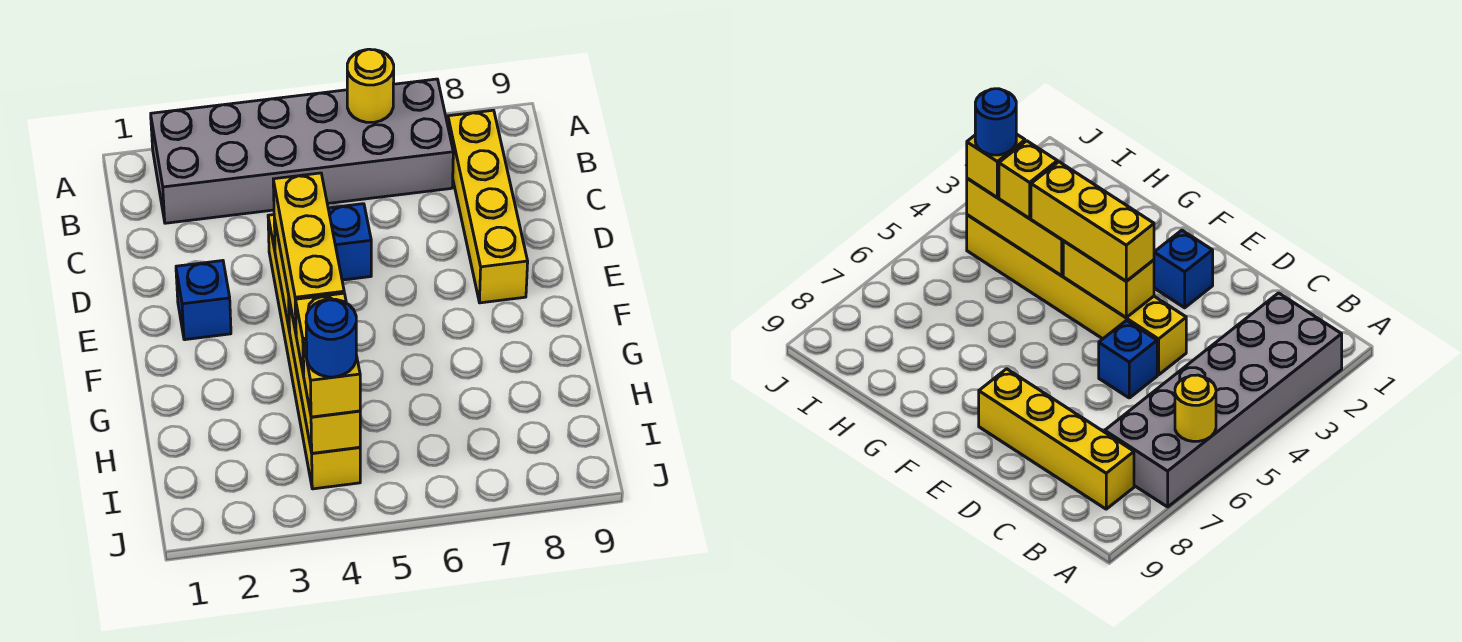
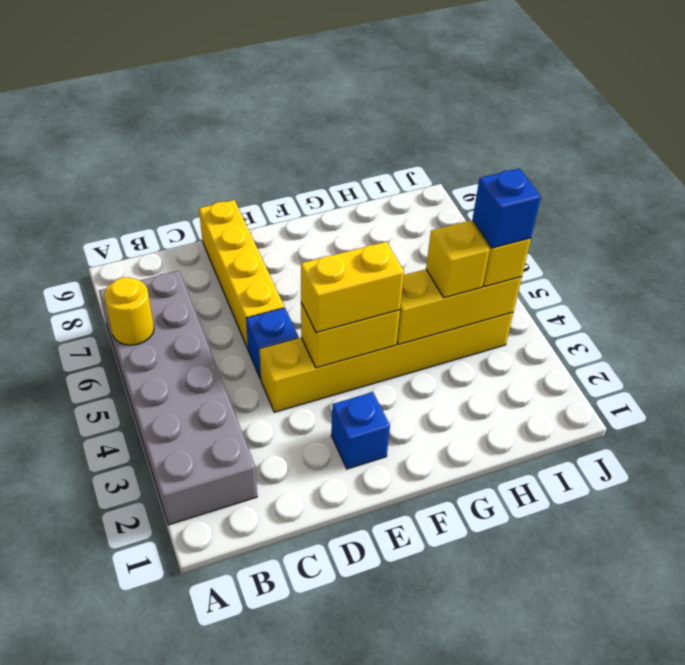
yellow 1x4 brick [448,110,528,303] -> yellow 1x4 brick turned to [199,200,284,349]
yellow 1x3 brick [273,173,344,333] -> yellow 1x2 brick [301,242,404,333]
blue 1x1 round brick [306,299,356,377] -> blue 1x1 brick [472,168,541,248]

